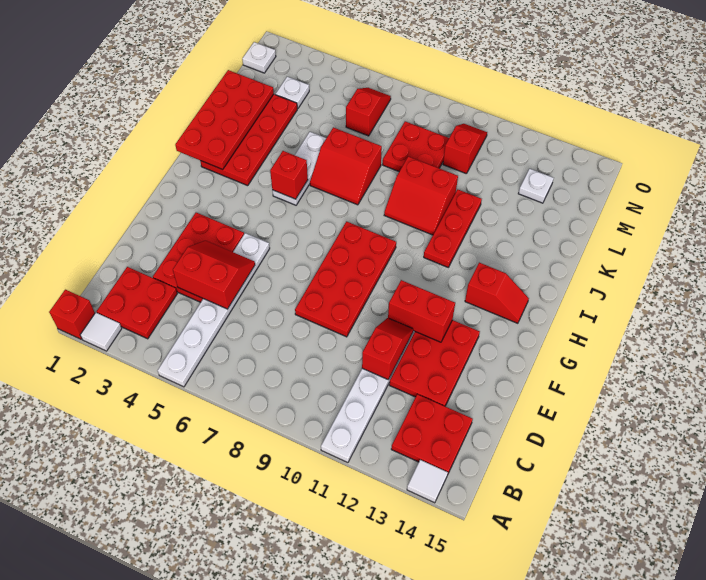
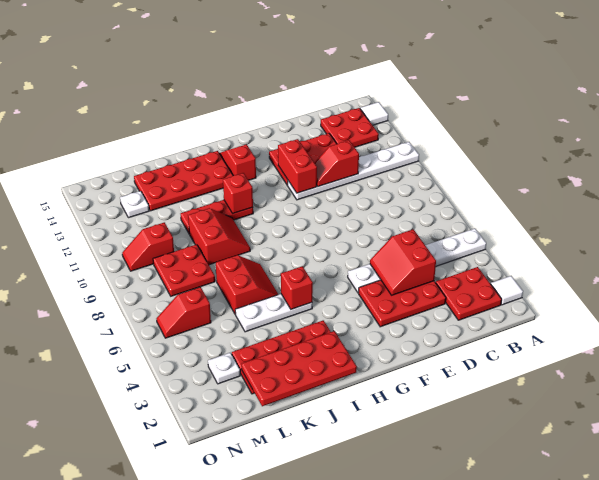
red 1x1 brick [49,290,95,339] -> red 1x1 brick moved to [223,173,253,213]
red 2x4 plate [295,222,396,337] -> red 2x4 plate moved to [134,151,233,211]
white 1x1 plate [242,42,276,73] -> none

